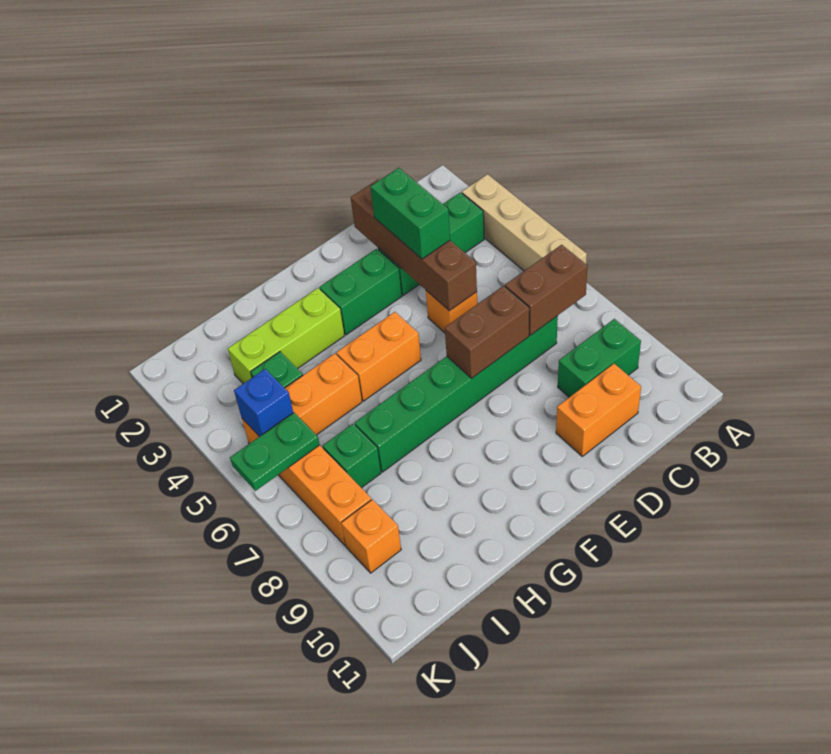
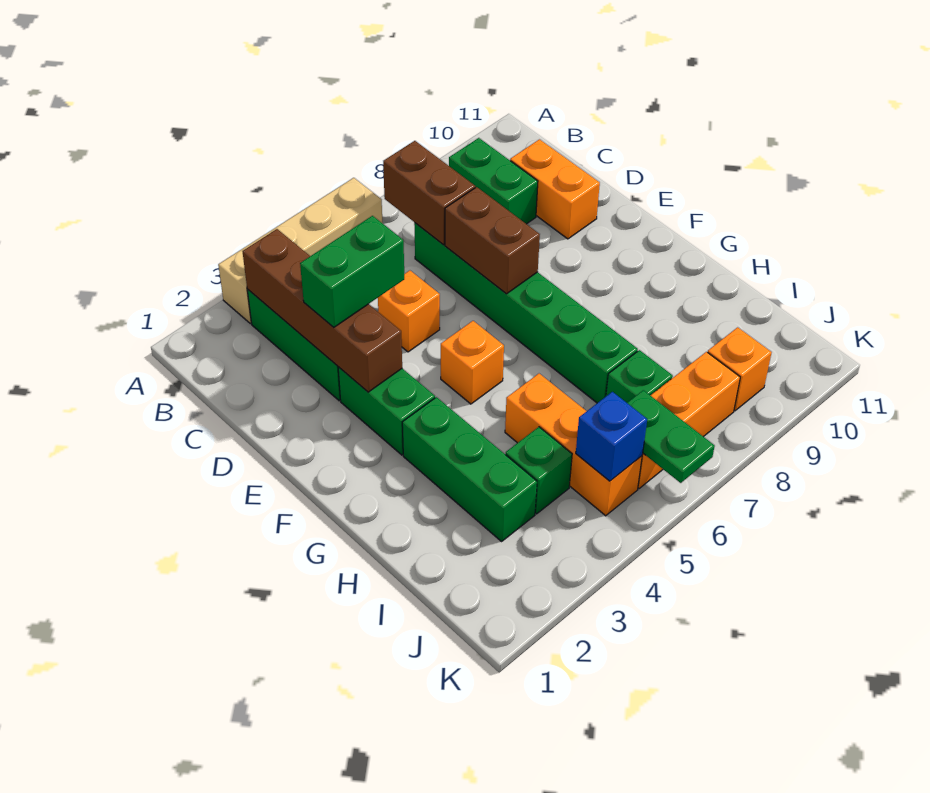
brown 1x4 brick [351,179,477,311] -> brown 1x4 brick turned to [242,229,402,392]
orange 1x2 brick [336,312,421,401] -> orange 1x1 brick [441,321,504,404]
lime 1x3 brick [228,288,344,384] -> green 1x3 brick [402,397,537,541]

